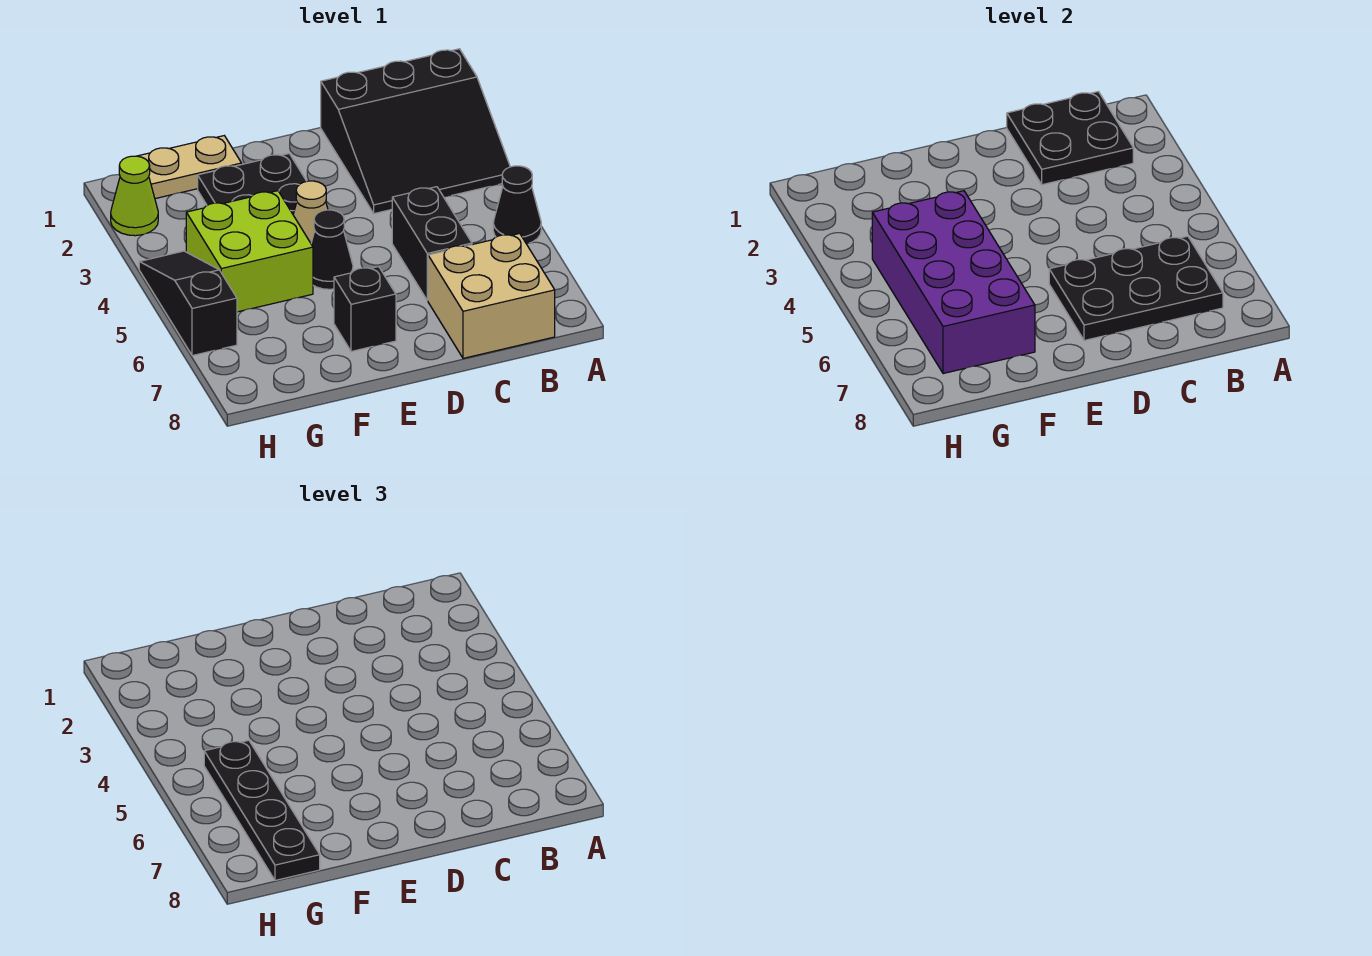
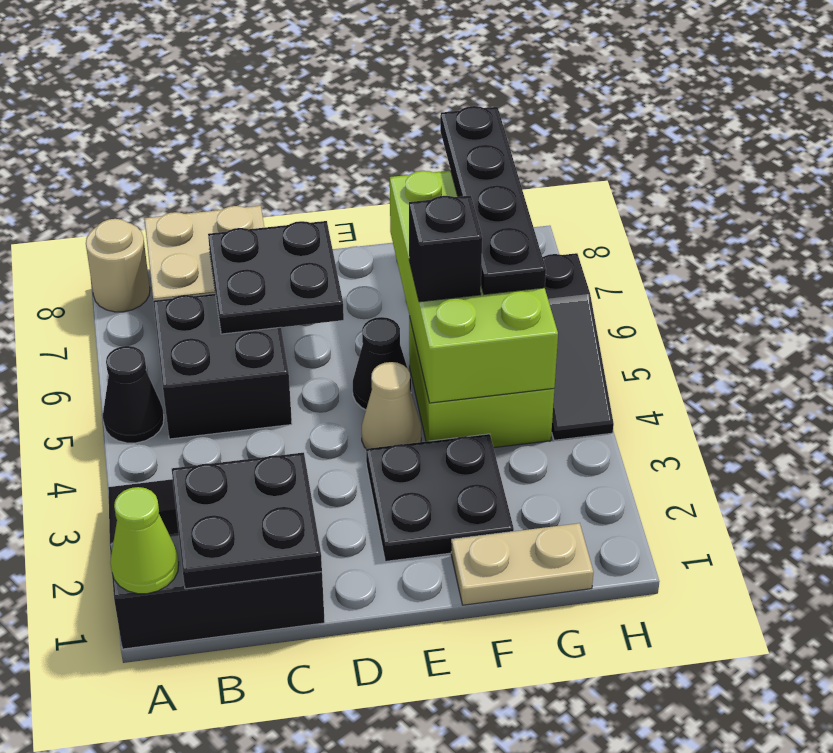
none -> tan 1x1 round brick [86,219,150,312]
black 2x3 plate [1049,236,1223,340] -> black 2x2 plate [208,221,344,334]
black 1x2 brick [392,187,472,300] -> black 2x2 brick [153,293,292,439]
black 1x1 brick [334,267,396,351] -> black 1x1 brick moved to [409,195,482,302]
purple 2x4 brick [872,191,1035,374] -> lime 2x4 brick [390,171,558,403]
lime 1x1 cone [111,156,158,236] -> lime 1x1 cone moved to [110,487,179,594]

